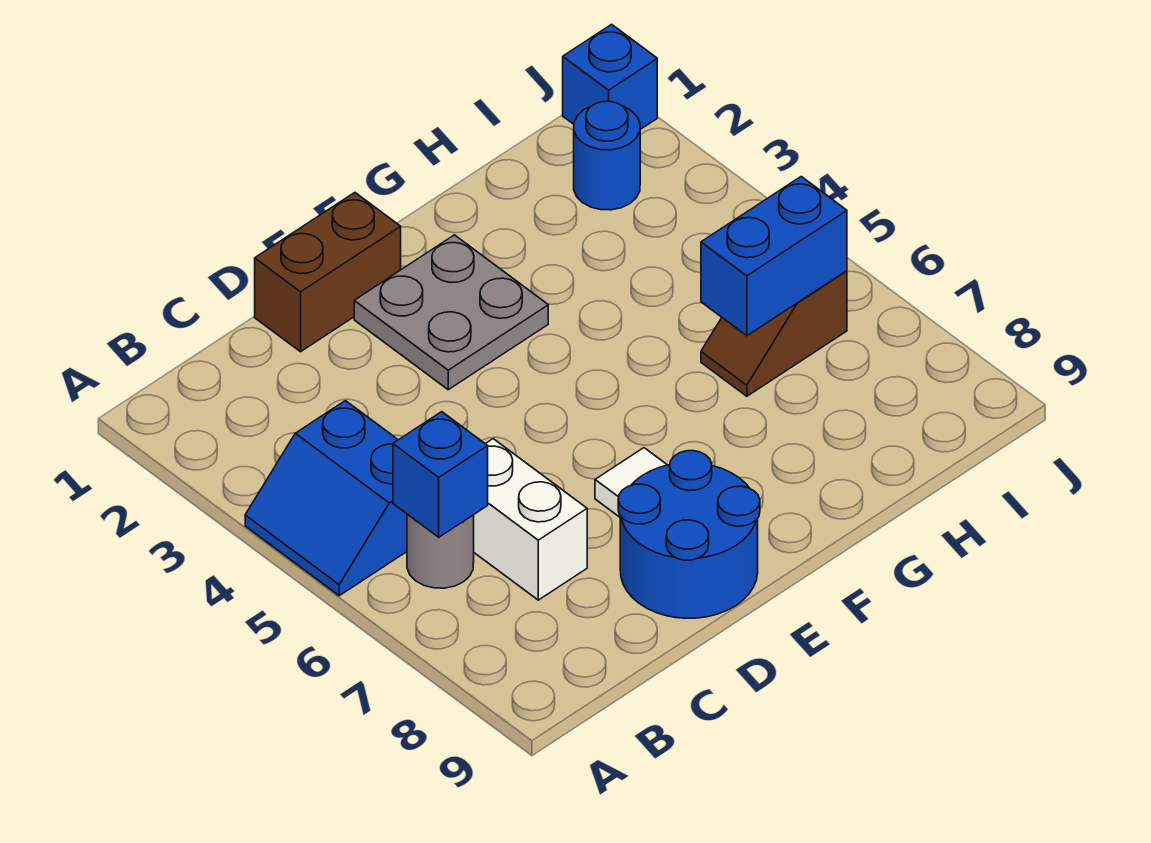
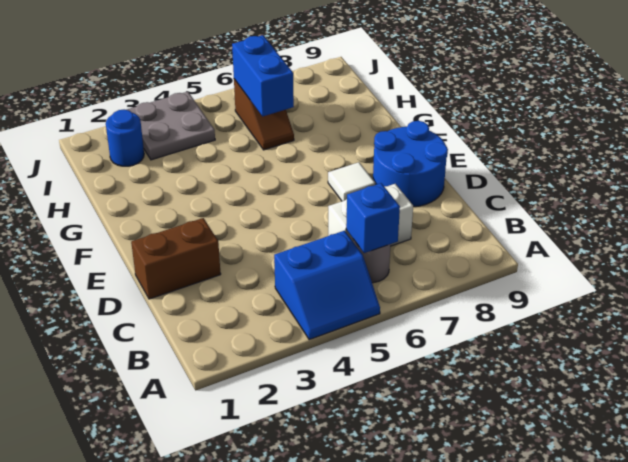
brown 1x2 brick [255,193,401,352] -> brown 1x2 brick turned to [131,218,221,299]
grey 2x2 plate [354,235,548,390] -> grey 2x2 plate moved to [126,92,215,160]
blue 1x1 brick [563,24,657,129] -> none

